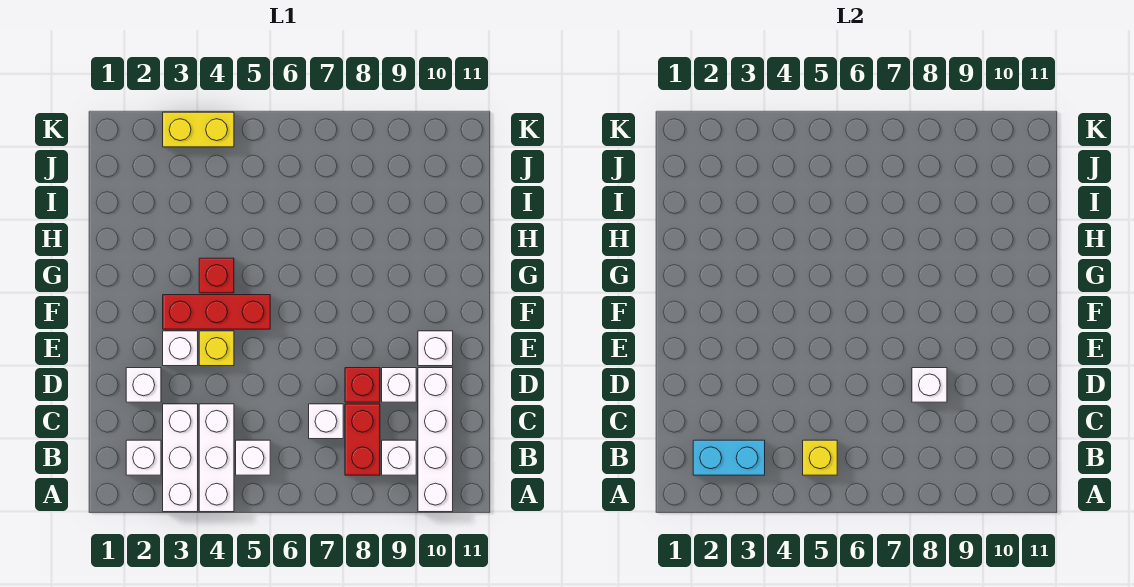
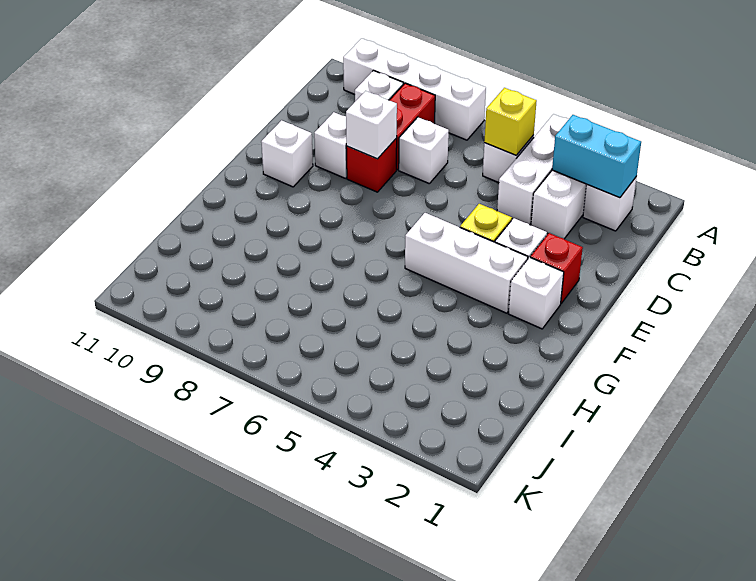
white 1x4 brick [418,368,453,512] -> white 1x4 brick turned to [343,38,486,140]
white 1x1 brick [126,368,161,402] -> white 1x1 brick moved to [508,258,564,329]
red 1x3 brick [163,295,270,329] -> white 1x3 brick [405,213,528,313]
red 1x1 brick [199,258,234,293] -> red 1x1 brick moved to [530,233,583,303]
yellow 1x2 brick [163,112,234,147] -> none

